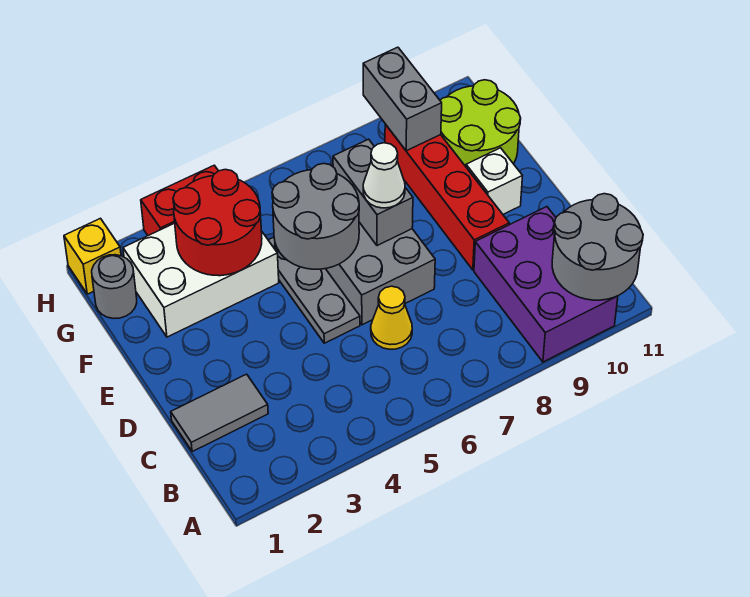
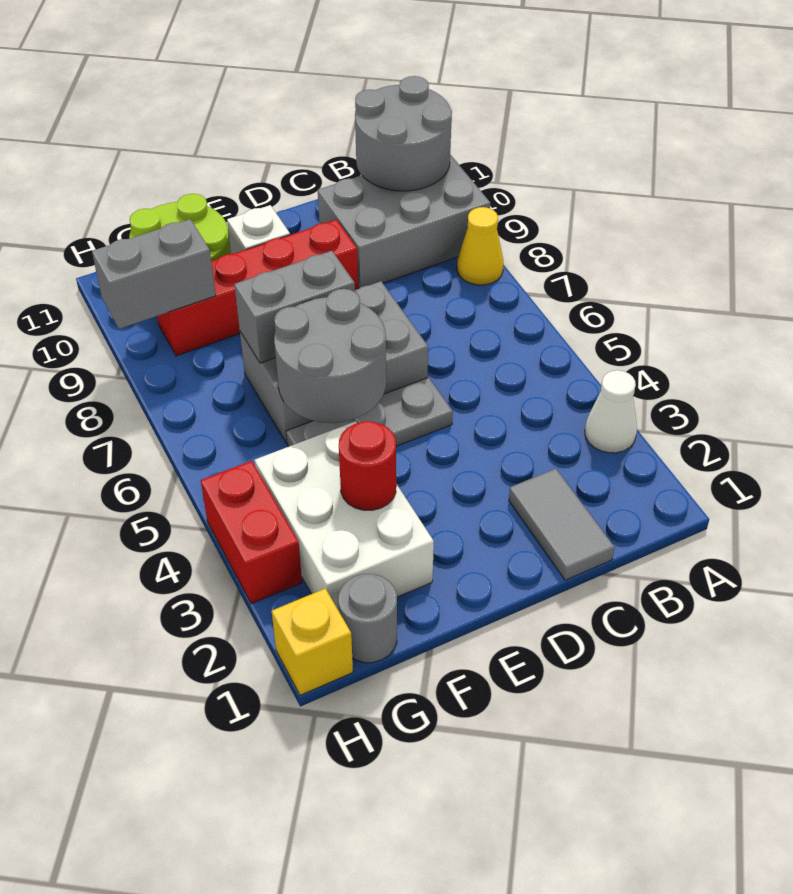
purple 2x3 brick [474,207,618,362] -> grey 2x3 brick [318,155,490,289]
yellow 1x1 cone [371,286,412,349] -> yellow 1x1 cone moved to [457,207,504,285]
white 1x1 cone [363,143,405,208] -> white 1x1 cone moved to [585,370,637,453]
red 2x2 round brick [173,169,262,276] -> red 1x1 round brick [339,421,396,510]

